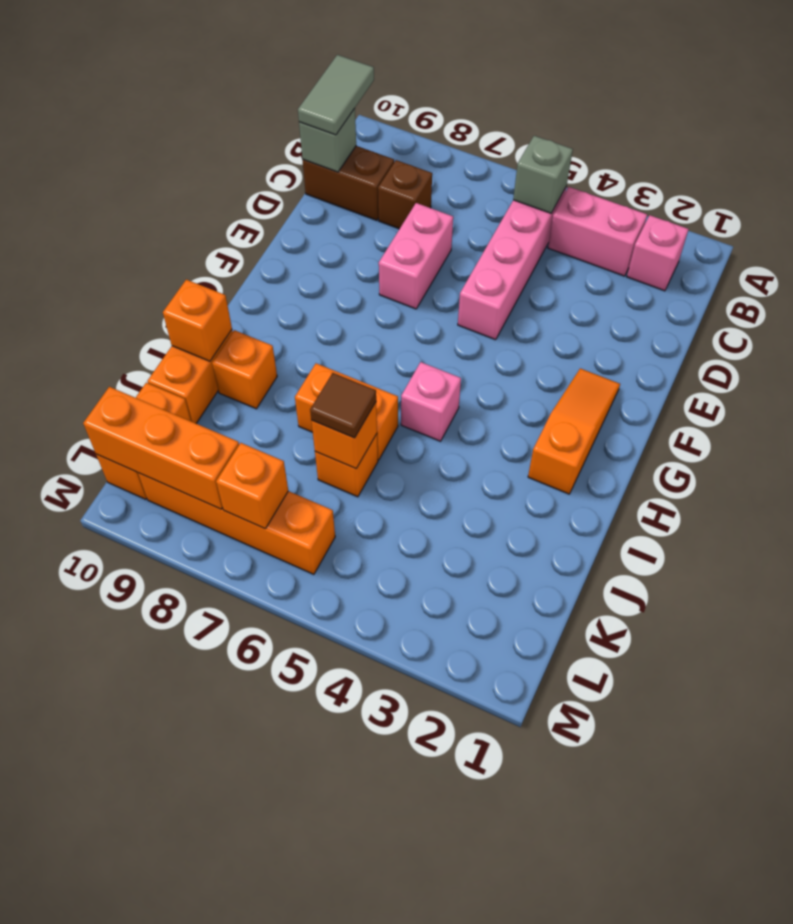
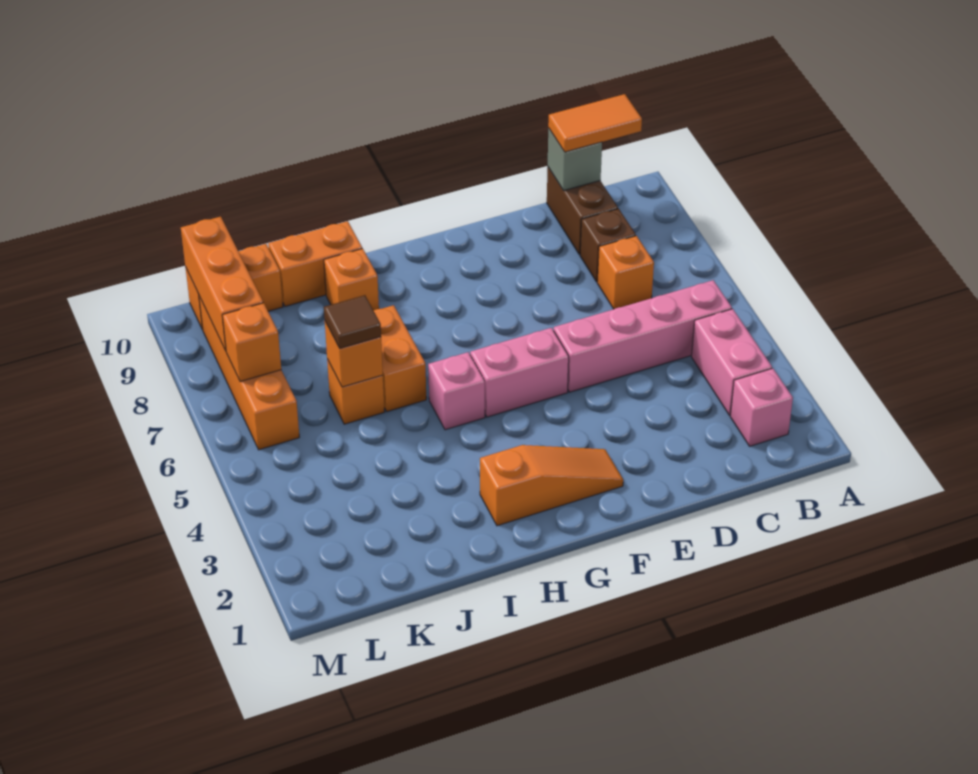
grey 1x1 brick [513,136,573,213] -> none
grey 1x2 tile [298,55,374,135] -> orange 1x2 tile [548,94,642,152]
pink 1x2 brick [379,203,453,309] -> pink 1x2 brick moved to [470,328,569,417]
orange 1x1 brick [163,280,232,361] -> orange 1x1 brick moved to [597,236,654,309]

